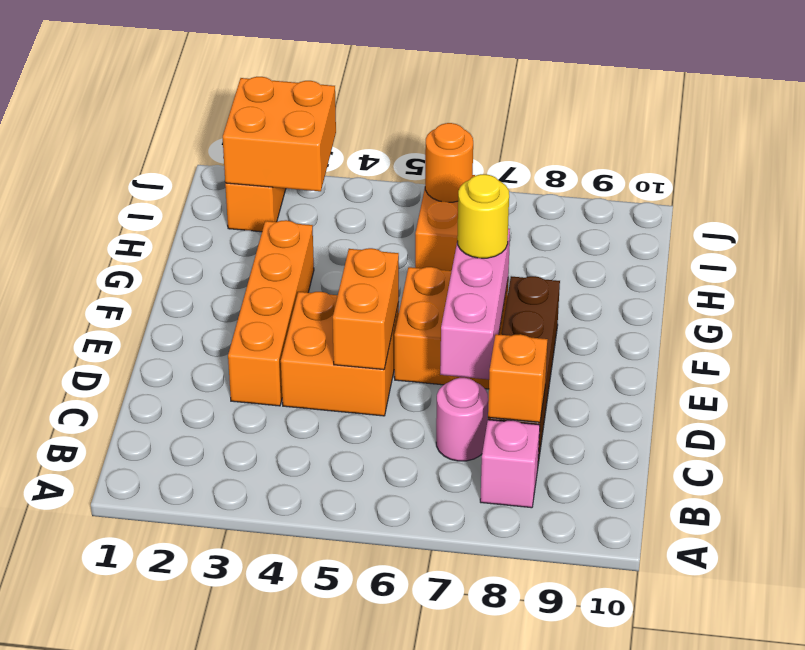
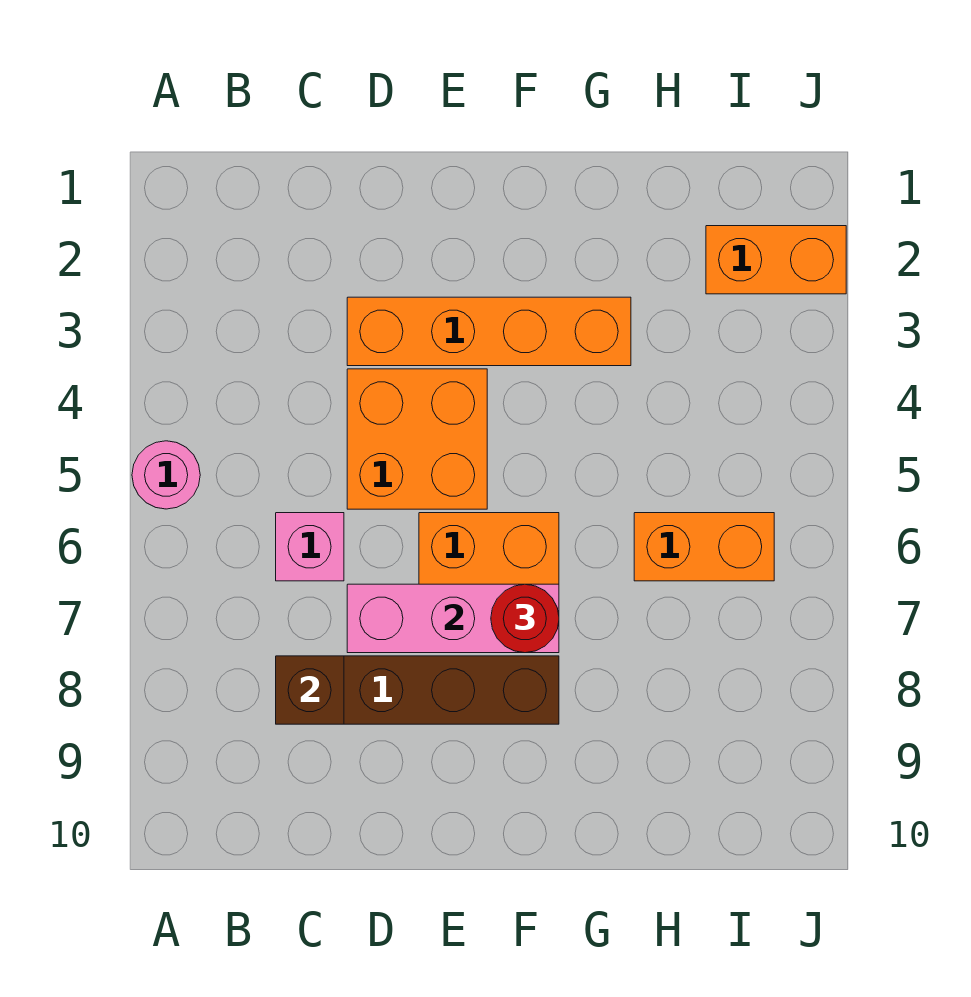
pink 1x1 brick [480,420,540,508] -> pink 1x1 brick moved to [276,513,344,581]
pink 1x1 round brick [436,378,488,461] -> pink 1x1 round brick moved to [132,441,200,509]
orange 1x1 brick [488,334,548,422] -> brown 1x1 brick [276,656,344,724]
orange 1x2 brick [333,248,399,370] -> none
yellow 1x1 round brick [457,174,509,258] -> red 1x1 round brick [491,584,559,653]
orange 2x2 brick [223,77,336,191] -> none
orange 1x1 round brick [425,123,473,202] -> none

